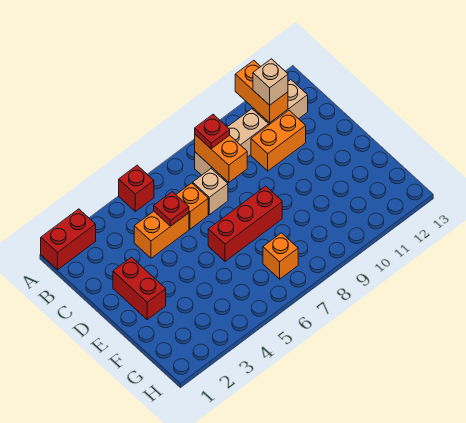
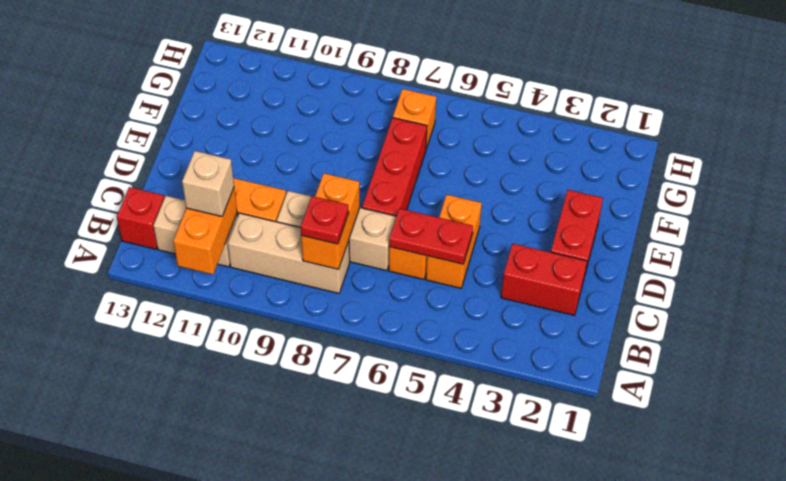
red 1x2 brick [41,209,96,270] -> red 1x2 brick moved to [501,243,587,315]
red 1x1 brick [119,165,154,211] -> red 1x1 brick moved to [117,187,164,249]
orange 1x2 brick [134,211,189,258] -> orange 1x2 brick turned to [426,195,482,288]
red 1x1 plate [154,192,189,226] -> red 1x2 plate [389,208,473,264]
tan 1x1 brick [193,169,228,215] -> tan 1x3 brick [277,191,396,271]
red 1x3 brick [208,186,282,261] -> red 1x3 brick turned to [362,118,427,216]

